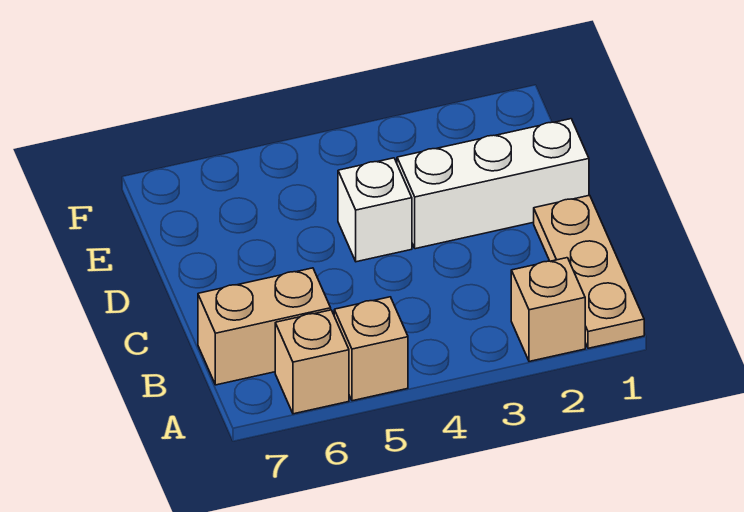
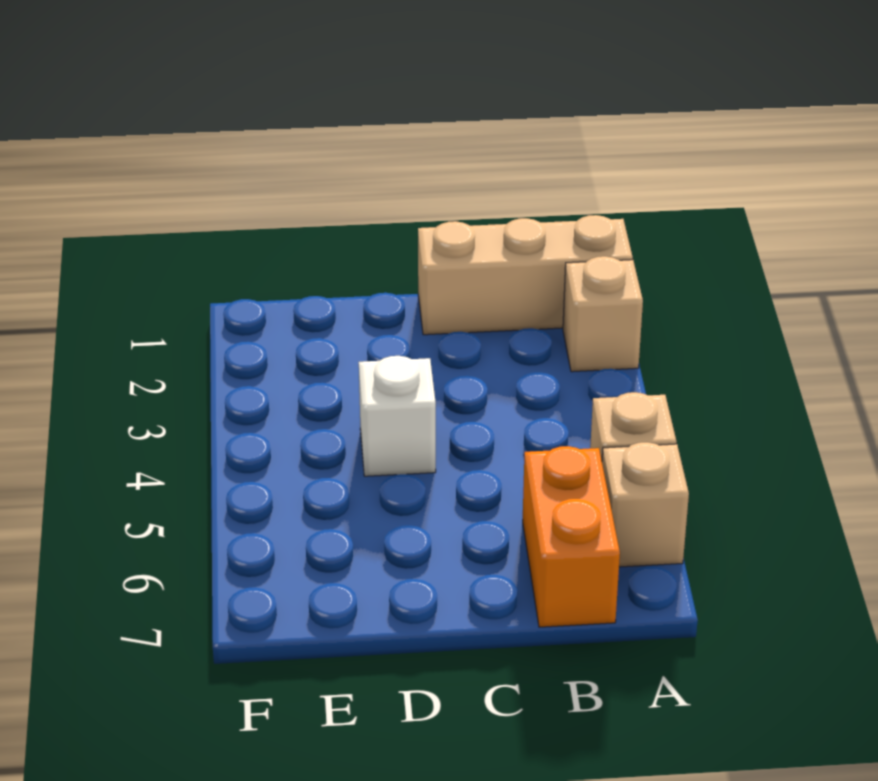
tan 1x3 plate [534,195,644,348] -> tan 1x3 brick [418,215,633,335]
tan 1x2 brick [198,268,331,385] -> orange 1x2 brick [523,446,620,627]
white 1x3 brick [397,119,589,249] -> none

